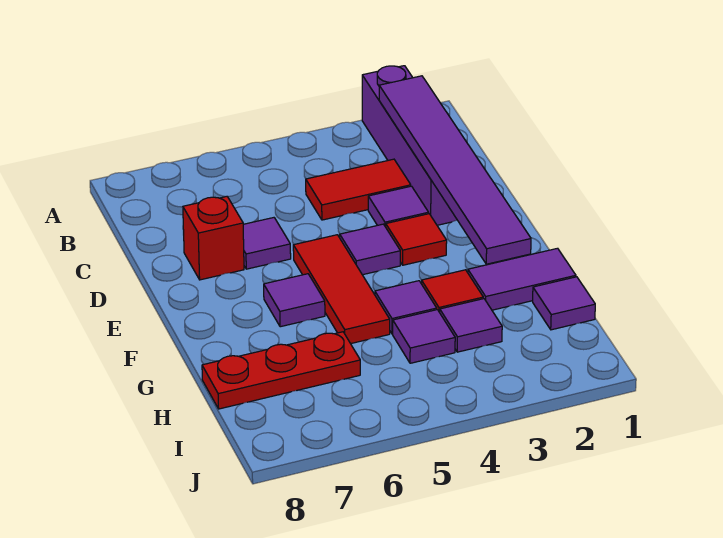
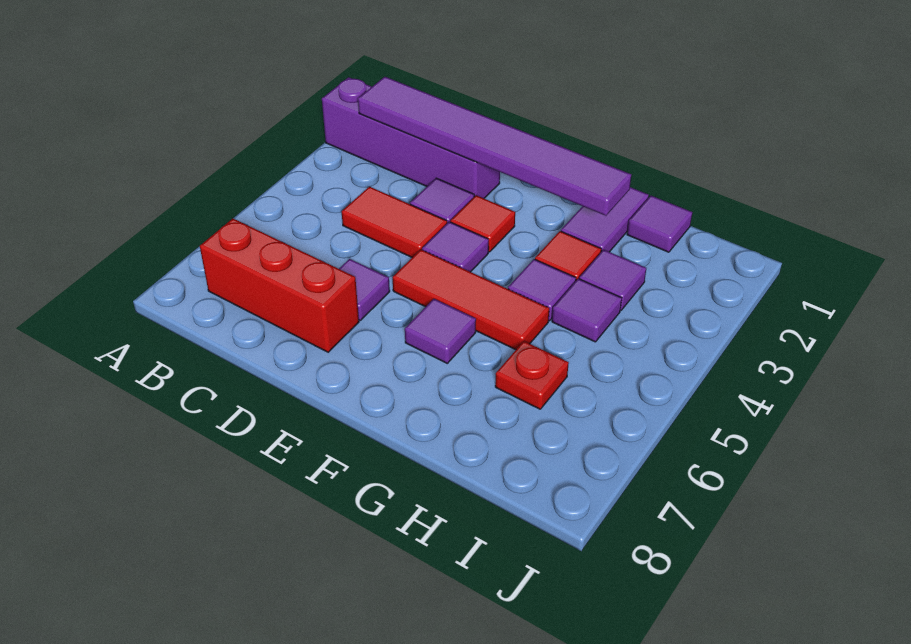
red 1x2 tile [306,159,411,220] -> red 1x2 tile turned to [342,187,447,257]
red 1x1 brick [183,196,244,280] -> red 1x3 brick [200,219,359,352]
red 1x3 plate [202,332,360,409] -> red 1x1 plate [495,341,569,409]

